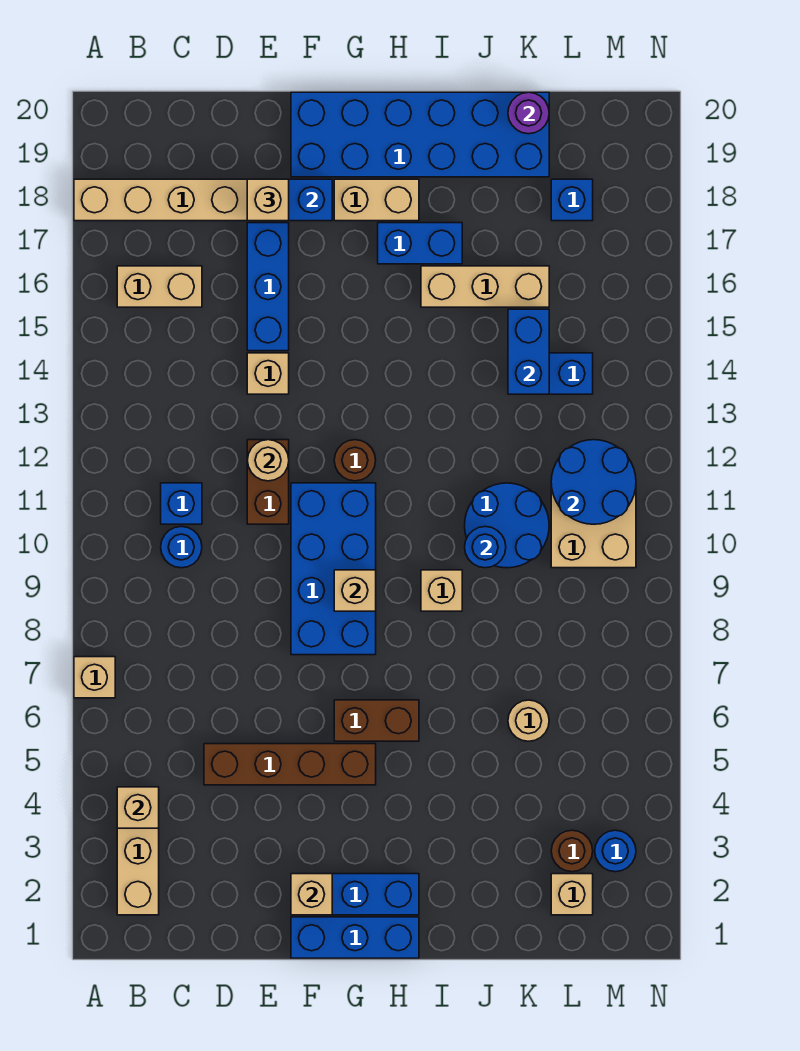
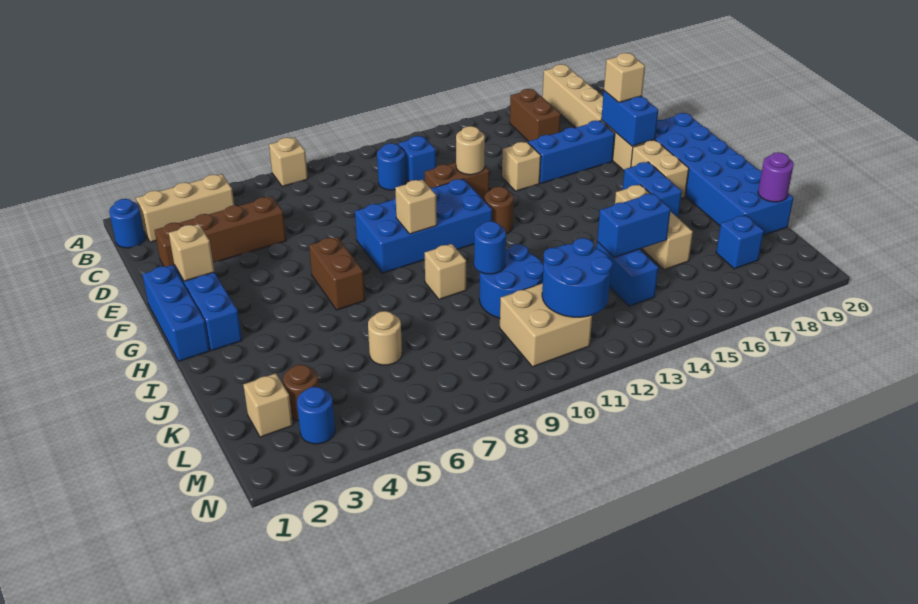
none -> blue 1x1 round brick [109,199,145,248]
tan 1x1 brick [117,787,159,828] -> none
tan 1x2 brick [117,266,202,307] -> brown 1x2 brick [510,89,561,141]
brown 1x4 brick [204,744,376,785] -> brown 1x4 brick turned to [155,197,286,268]

